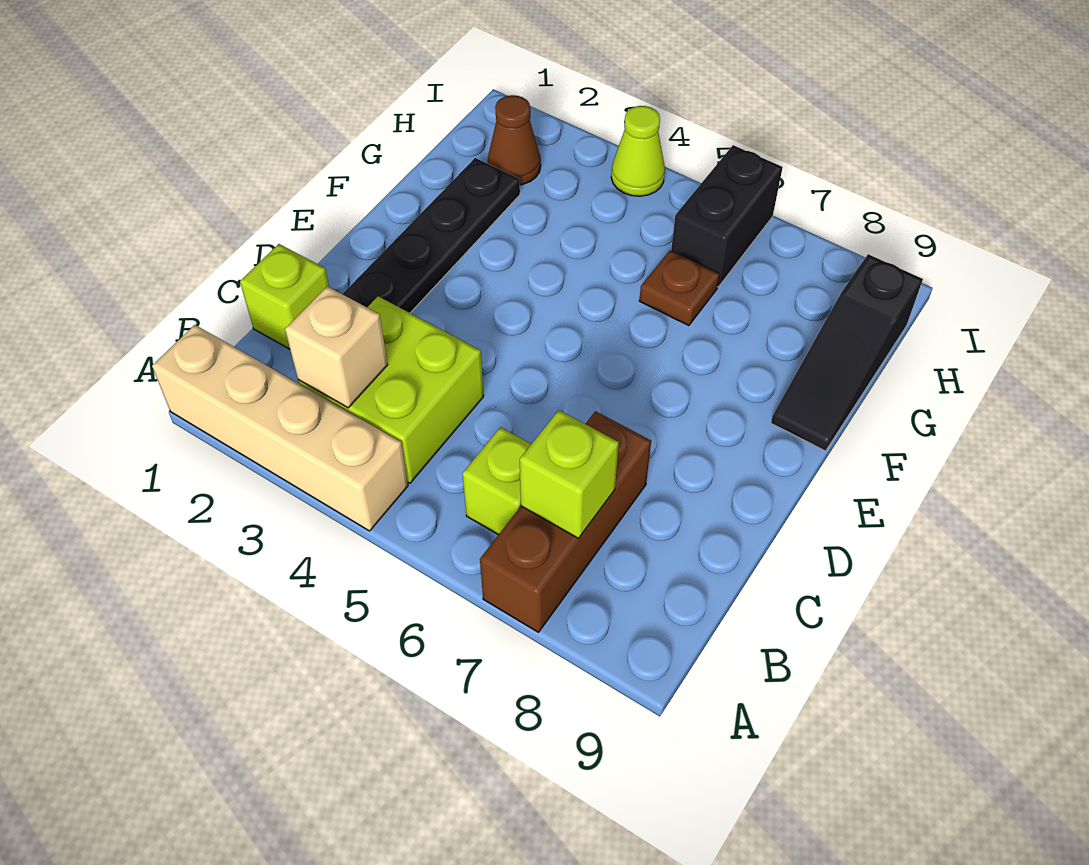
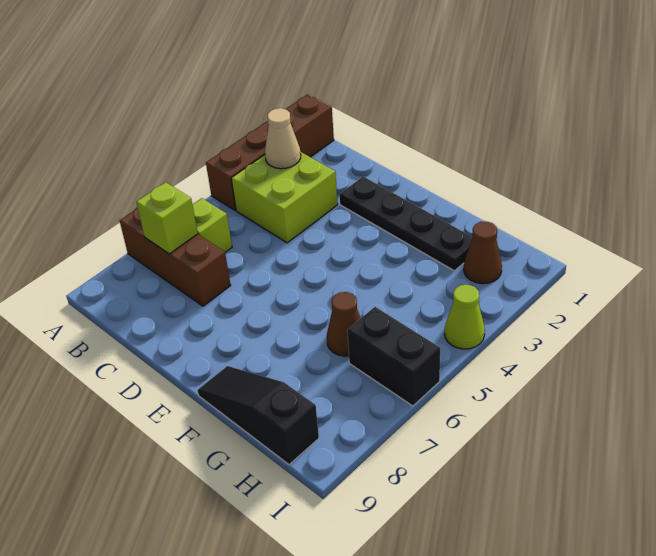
tan 1x4 brick [152,325,408,531] -> brown 1x4 brick [206,94,334,210]
tan 1x1 brick [285,286,388,408] -> tan 1x1 cone [265,108,301,169]
lime 1x1 brick [240,244,329,349] -> none
brown 1x1 plate [639,250,719,326] -> brown 1x1 cone [327,292,361,356]

